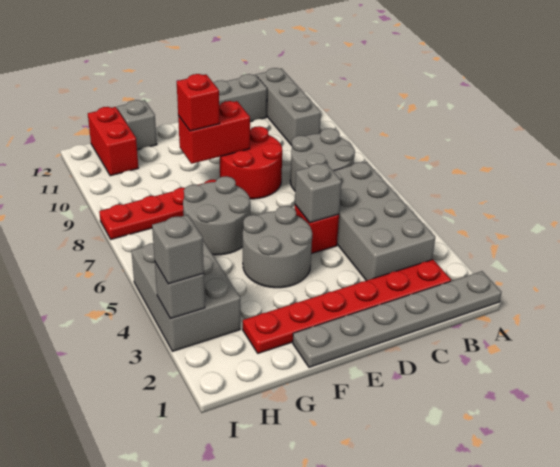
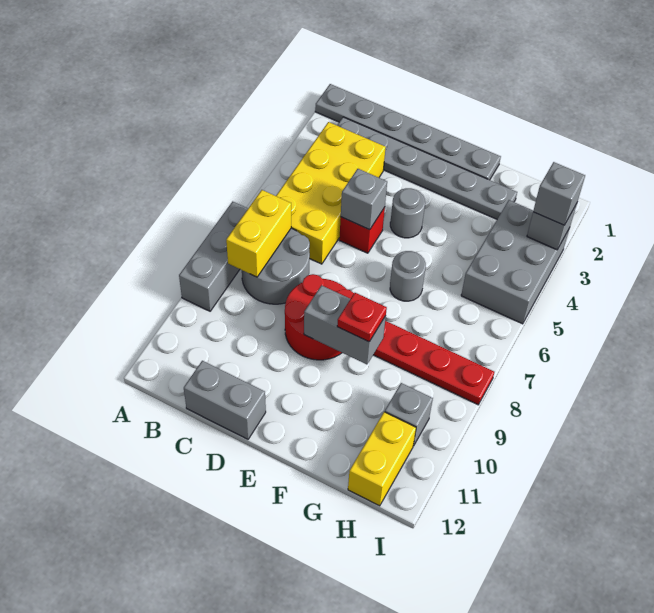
red 1x6 plate [243,259,451,353] -> grey 1x6 plate [337,117,517,219]
grey 2x4 brick [333,162,435,281] -> yellow 2x4 brick [276,122,386,264]
none -> yellow 1x2 brick [226,190,291,277]
grey 1x3 brick [256,68,321,146] -> grey 1x3 brick moved to [179,202,248,311]
grey 2x2 round brick [243,206,312,288] -> grey 1x1 round brick [390,188,425,238]
red 1x2 brick [178,101,250,164] -> grey 1x2 brick [304,285,386,364]
grey 2x2 round brick [183,176,250,255] -> grey 1x1 round brick [390,251,426,301]
red 1x1 brick [177,74,220,131] -> red 1x1 plate [337,293,387,342]
grey 1x1 brick [117,100,157,150] -> grey 1x1 brick moved to [385,383,433,446]
red 1x2 brick [88,107,138,176] -> yellow 1x2 brick [348,412,416,506]

